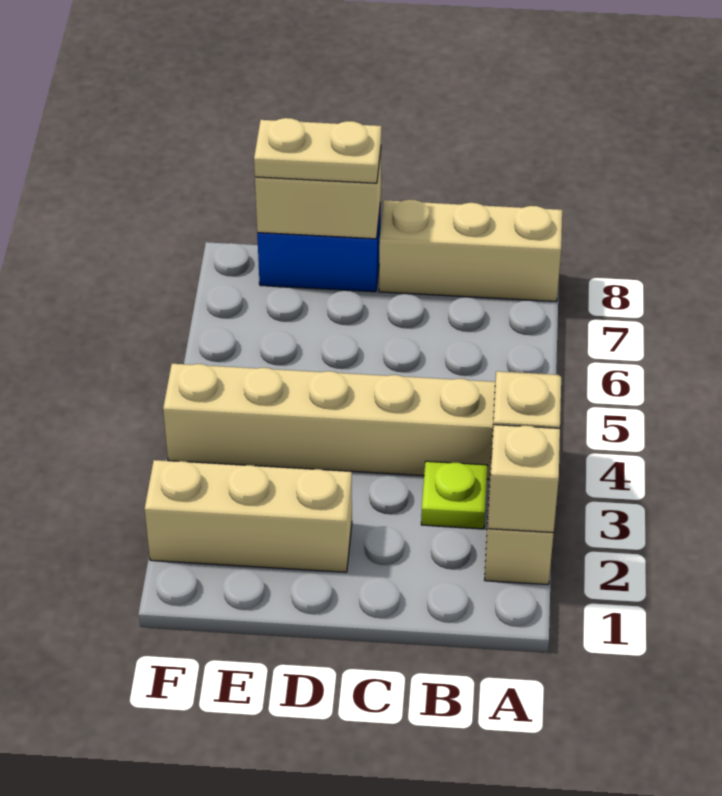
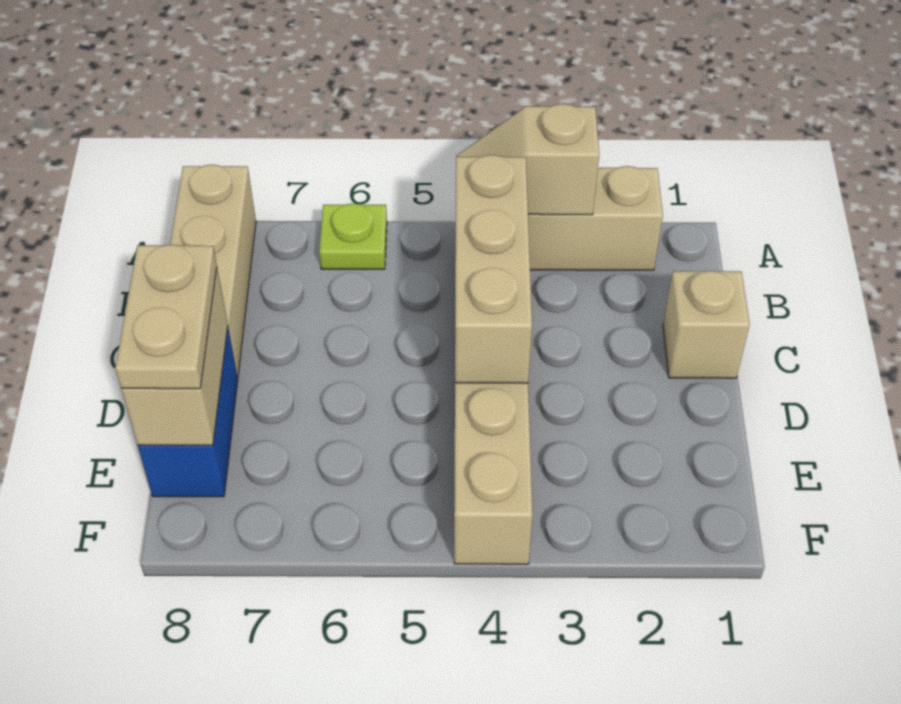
tan 1x1 brick [488,425,560,533] -> tan 1x1 brick moved to [663,271,750,378]
lime 1x1 plate [421,461,488,529] -> lime 1x1 plate moved to [319,203,387,269]
tan 1x3 brick [145,460,352,572] -> tan 1x3 brick moved to [455,155,532,383]

